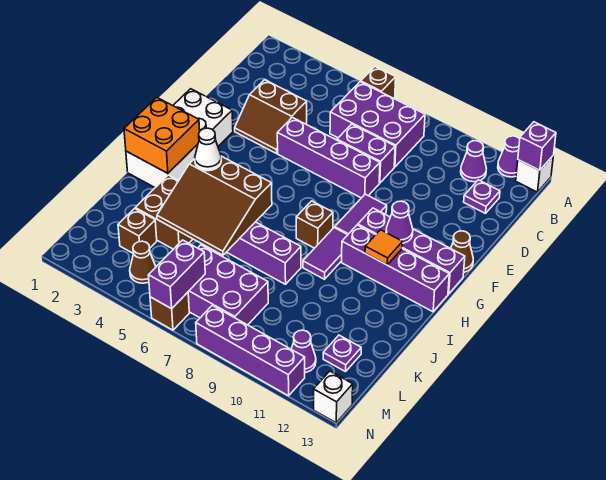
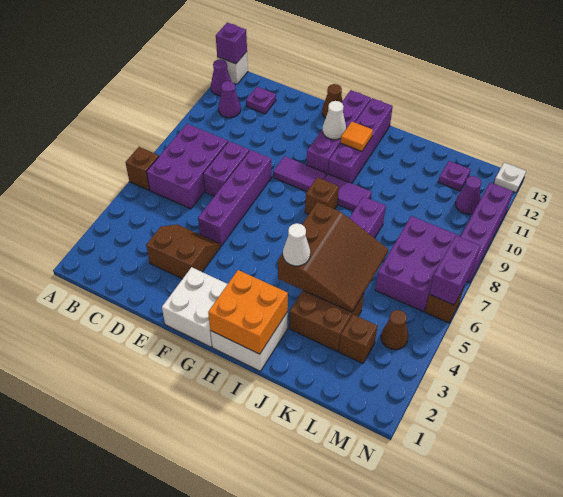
brown 2x2 slope [235,80,307,153] -> brown 2x2 slope turned to [146,224,221,279]
purple 1x1 cone [386,201,413,243] -> white 1x1 cone [323,101,346,140]
purple 1x2 brick [149,240,205,309] -> purple 1x2 brick turned to [429,236,480,305]
white 1x1 brick [313,371,353,423] -> white 1x1 plate [494,163,526,193]

